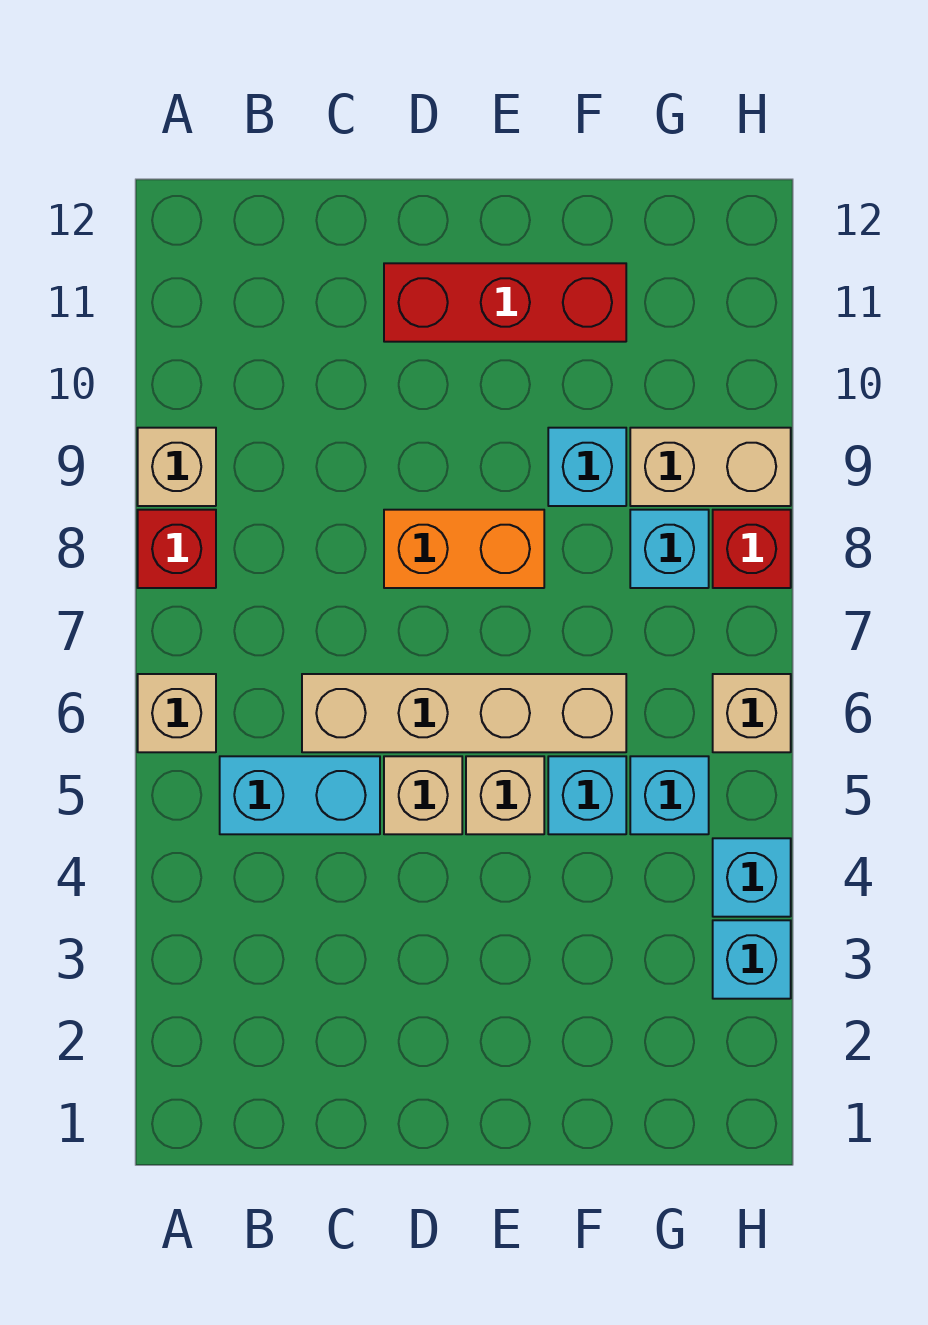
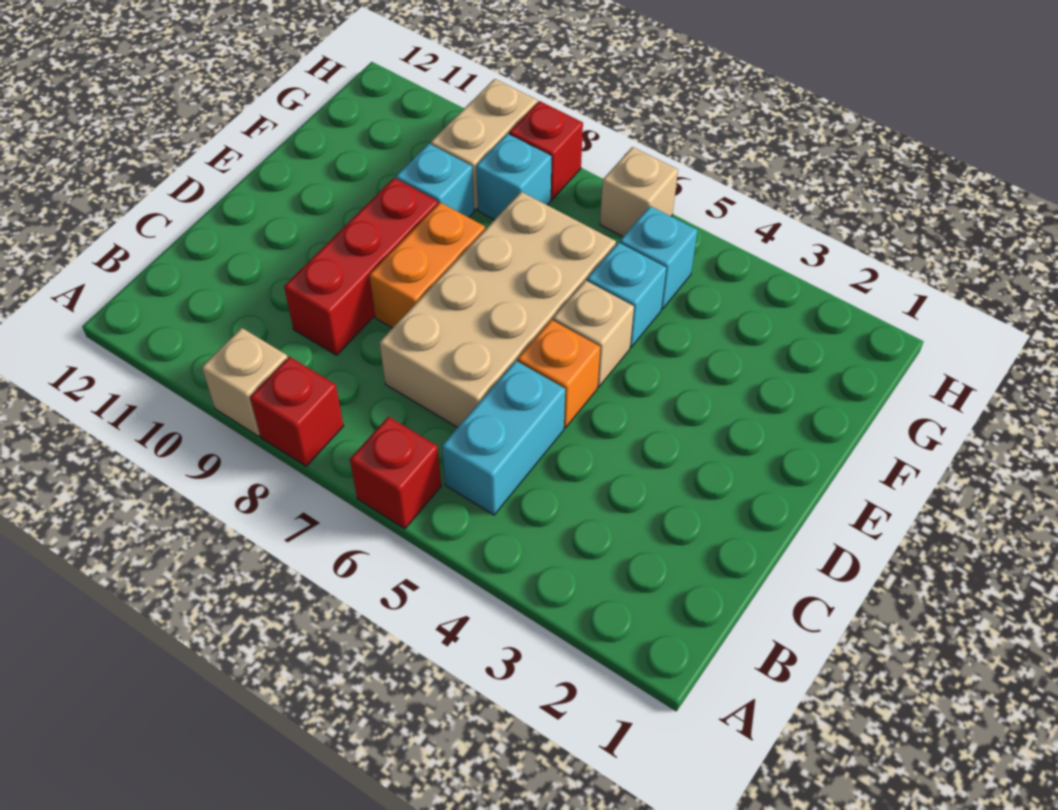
tan 1x1 brick [138,674,216,752] -> red 1x1 brick [350,417,441,529]
tan 1x4 brick [302,674,626,752] -> tan 2x4 brick [380,192,616,427]
tan 1x1 brick [384,756,462,834] -> orange 1x1 brick [517,320,600,428]
red 1x3 brick [384,263,626,342] -> red 1x3 brick moved to [284,178,438,355]
cyan 1x1 brick [713,920,791,999] -> none
cyan 1x1 brick [713,838,791,917] -> none

